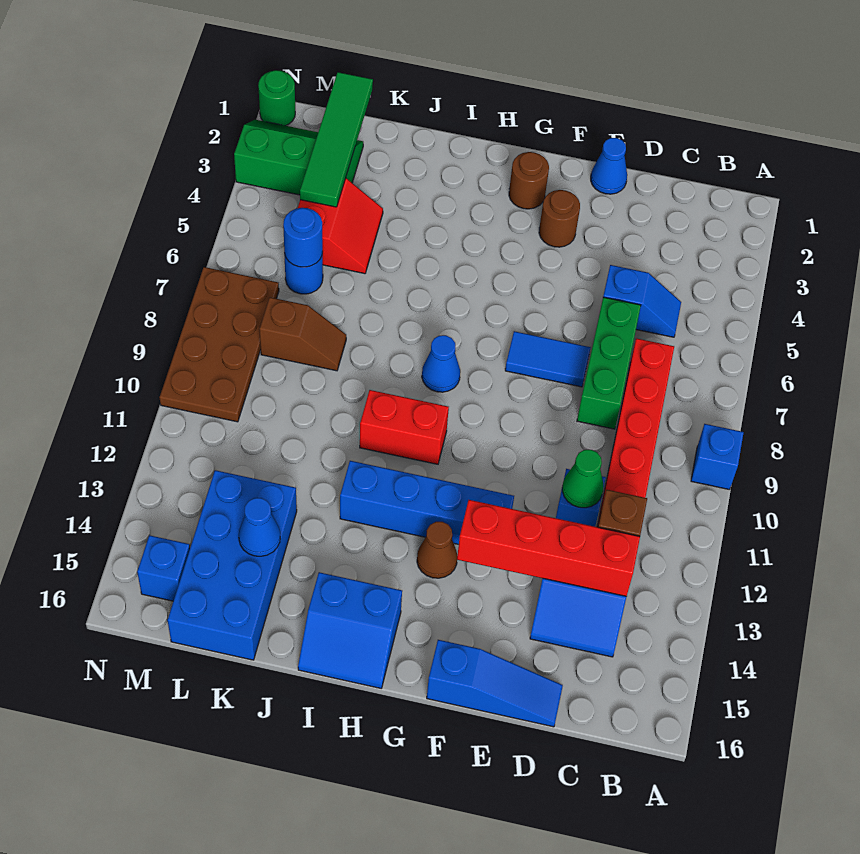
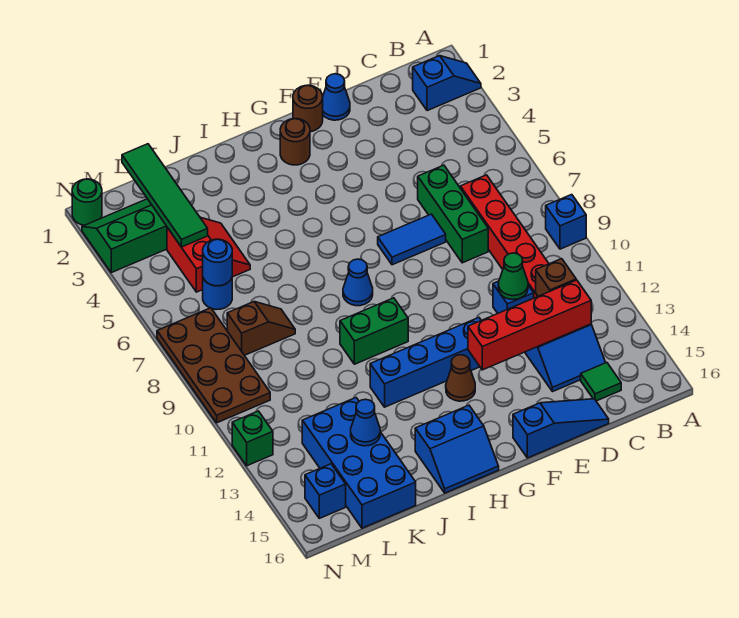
blue 1x2 slope [603,265,681,337] -> blue 1x2 slope moved to [413,56,481,111]
none -> green 1x1 tile [581,363,621,401]
brown 1x1 round brick [539,190,580,247] -> brown 1x1 round brick moved to [293,85,323,132]
red 1x2 brick [360,390,449,464] -> green 1x2 brick [340,298,408,364]
none -> green 1x1 brick [232,411,273,466]

